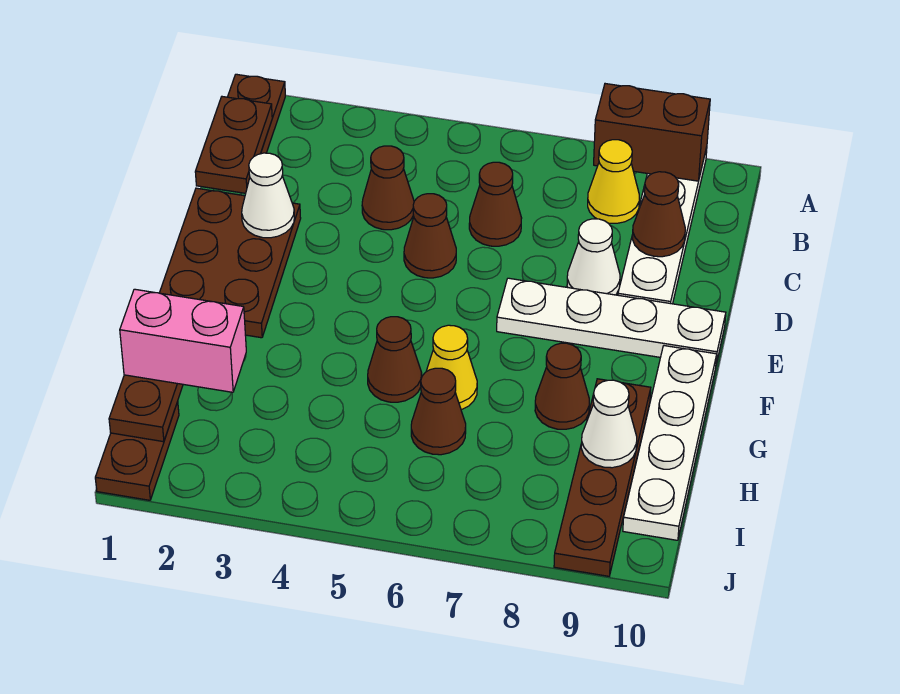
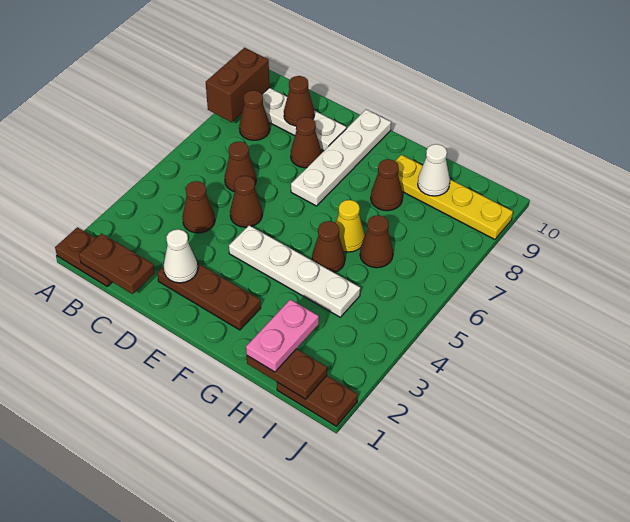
yellow 1x1 cone [588,140,639,223] -> brown 1x1 cone [239,90,270,140]
brown 2x3 plate [160,188,301,338] -> brown 1x3 plate [157,263,261,330]
white 1x1 cone [567,219,620,295] -> brown 1x1 cone [291,117,321,168]
white 1x4 plate [623,346,717,540] -> white 1x4 plate moved to [229,225,360,317]
brown 1x4 plate [554,379,651,576] -> yellow 1x4 plate [395,155,513,240]
pink 1x2 brick [120,289,246,392] -> pink 1x2 plate [246,300,319,372]

